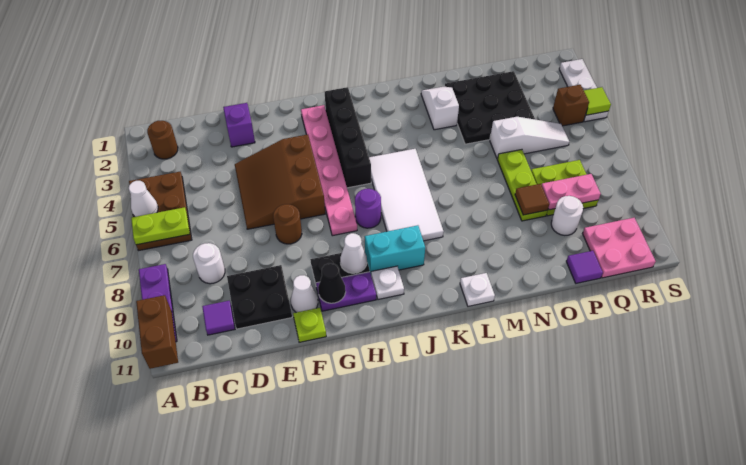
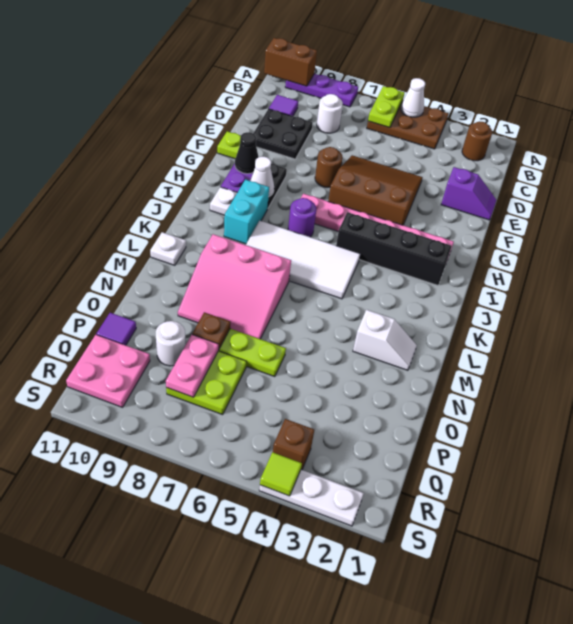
white 1x1 cone [291,275,318,312] -> none
none -> pink 3x3 slope [178,234,291,339]
black 3x3 plate [445,71,535,144] -> none
white 1x3 slope [490,117,569,159] -> none
brown 1x1 tile [515,184,549,215] -> brown 1x1 plate [192,312,230,350]

